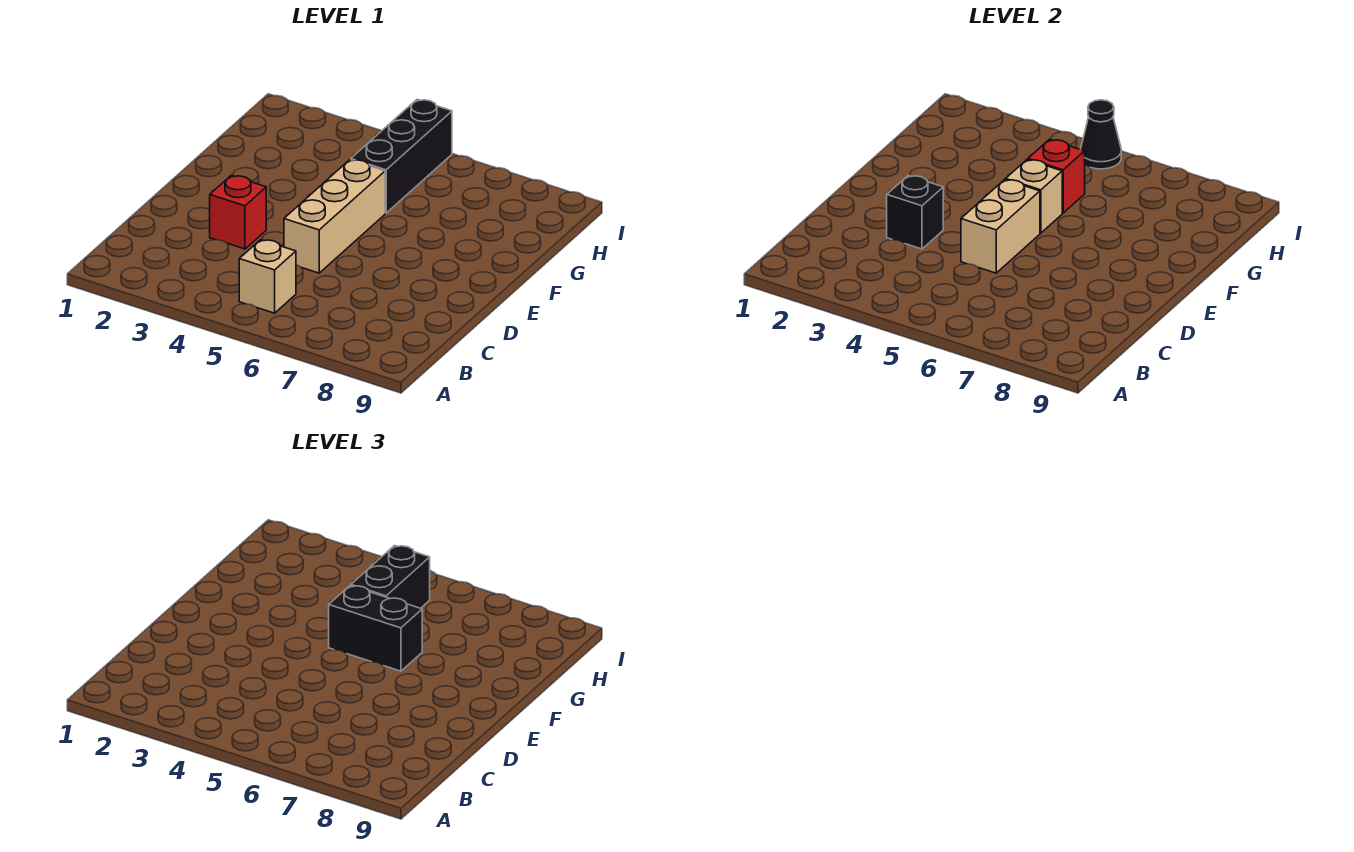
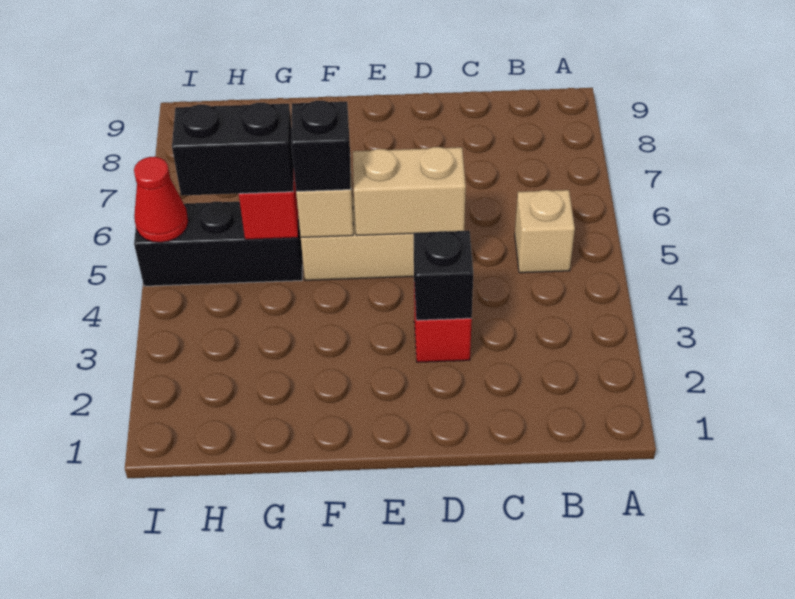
black 1x2 brick [329,586,422,671] -> black 1x1 brick [291,101,351,191]
black 1x1 cone [1081,100,1121,169] -> red 1x1 cone [134,157,188,242]

